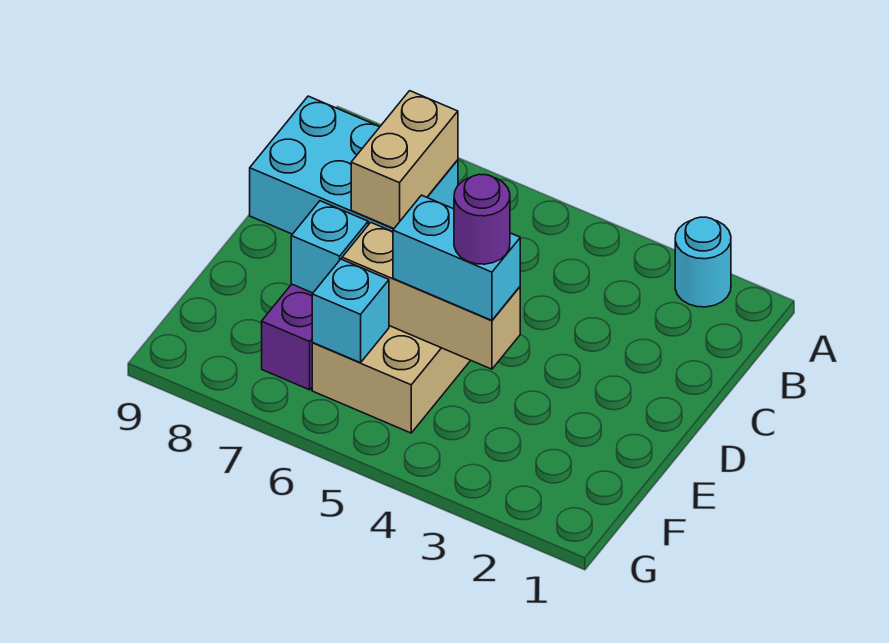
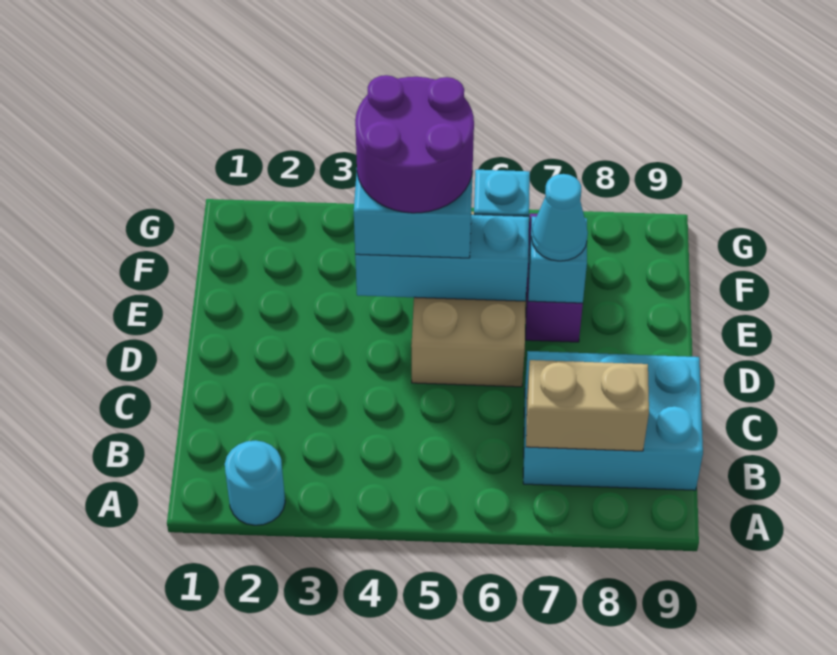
tan 1x2 brick [351,91,458,229] -> tan 1x2 brick turned to [526,360,649,451]
tan 1x3 brick [342,223,520,369] -> cyan 1x3 brick [355,214,529,301]
purple 1x1 round brick [454,174,510,264] -> purple 2x2 round brick [355,75,474,213]
none -> cyan 1x1 cone [532,174,588,261]

